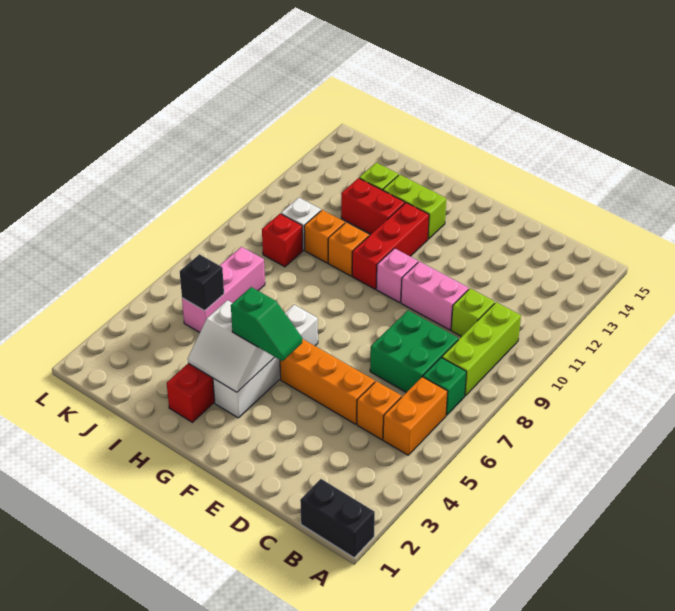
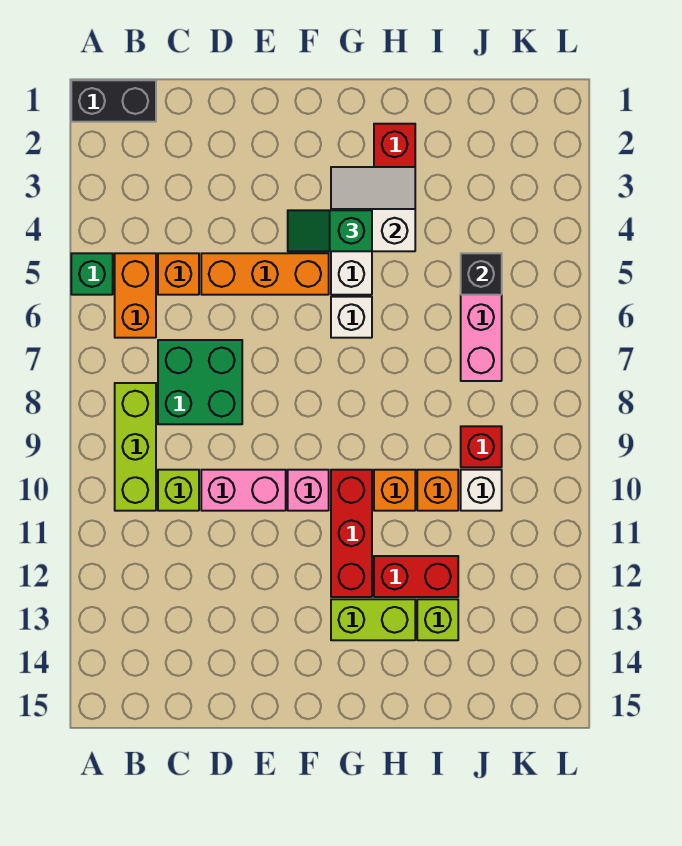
green 1x1 brick [423,358,466,415] -> green 1x1 brick moved to [71,253,113,295]

